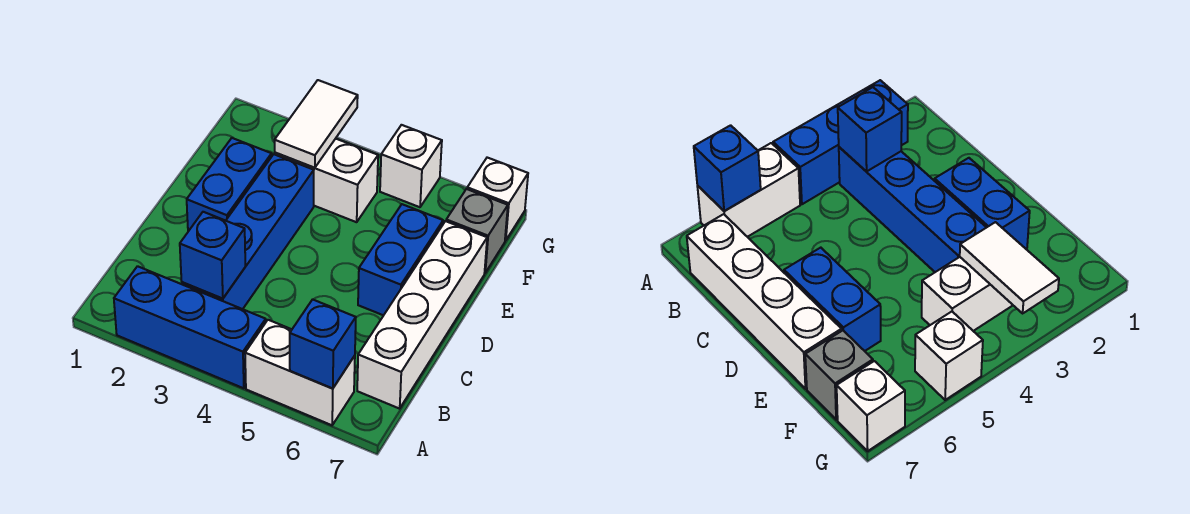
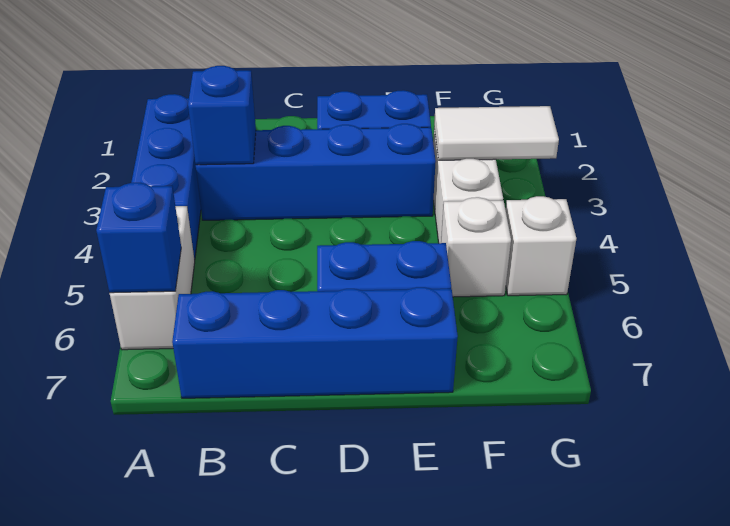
white 1x4 brick [357,221,487,409] -> blue 1x4 brick [172,287,458,398]
grey 1x1 brick [446,189,508,273] -> none
white 1x1 brick [467,158,528,241] -> white 1x1 brick moved to [441,197,511,297]

